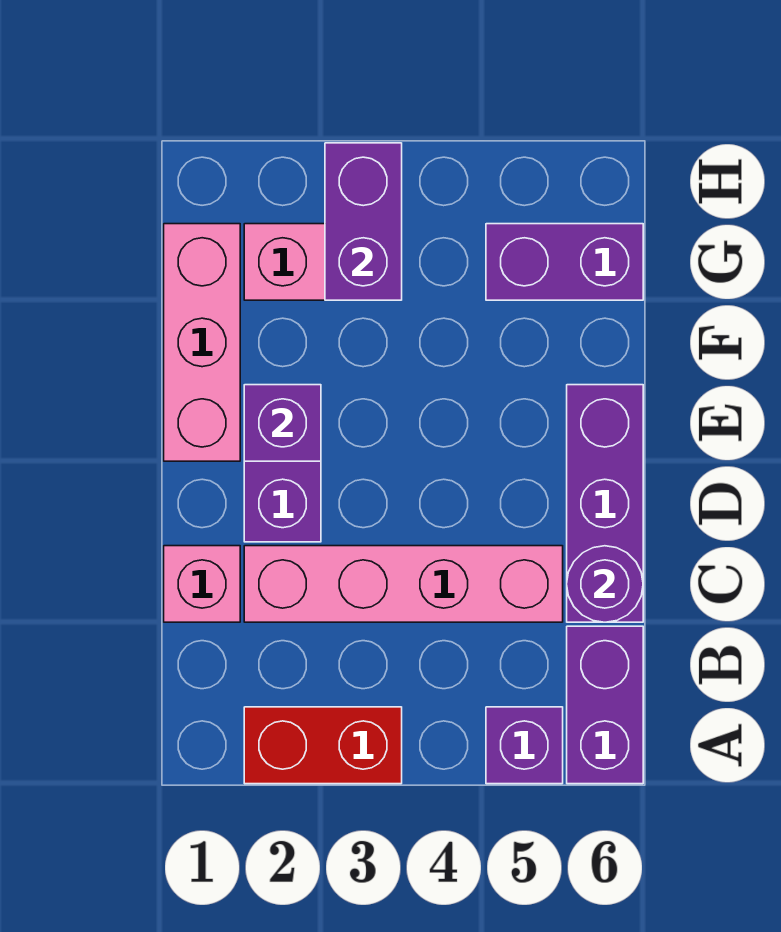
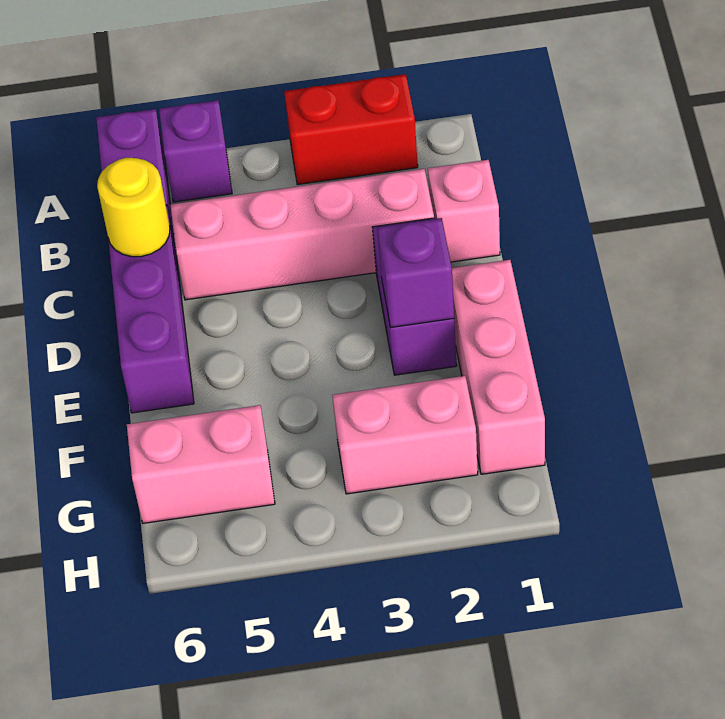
purple 1x1 round brick [567,546,643,622] -> yellow 1x1 round brick [97,158,170,257]
purple 1x2 brick [325,143,402,300] -> none
purple 1x2 brick [486,224,643,300] -> pink 1x2 brick [127,405,275,523]

